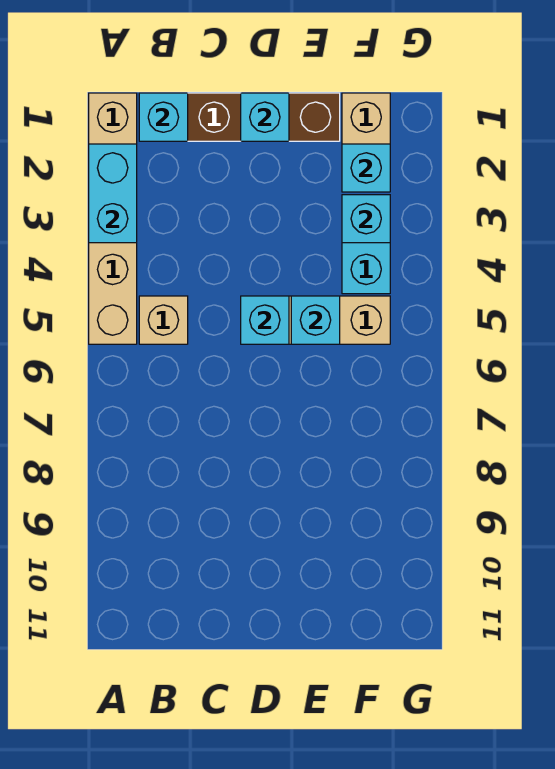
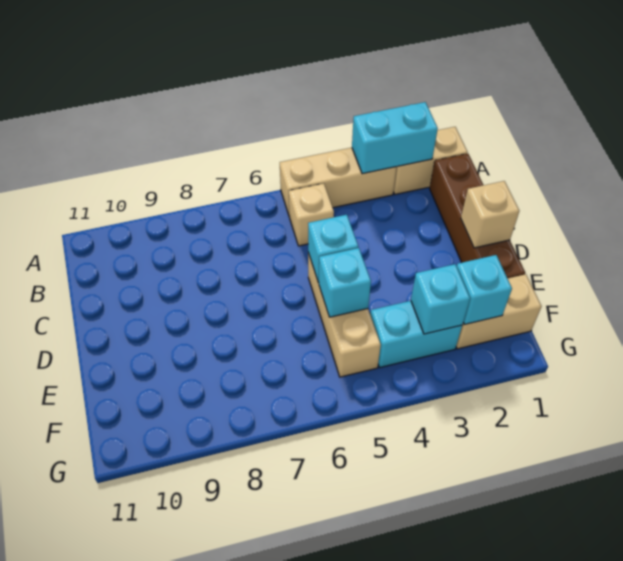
cyan 1x1 brick [139,93,188,141] -> none
cyan 1x1 brick [241,93,289,141] -> tan 1x1 brick [461,181,519,248]

